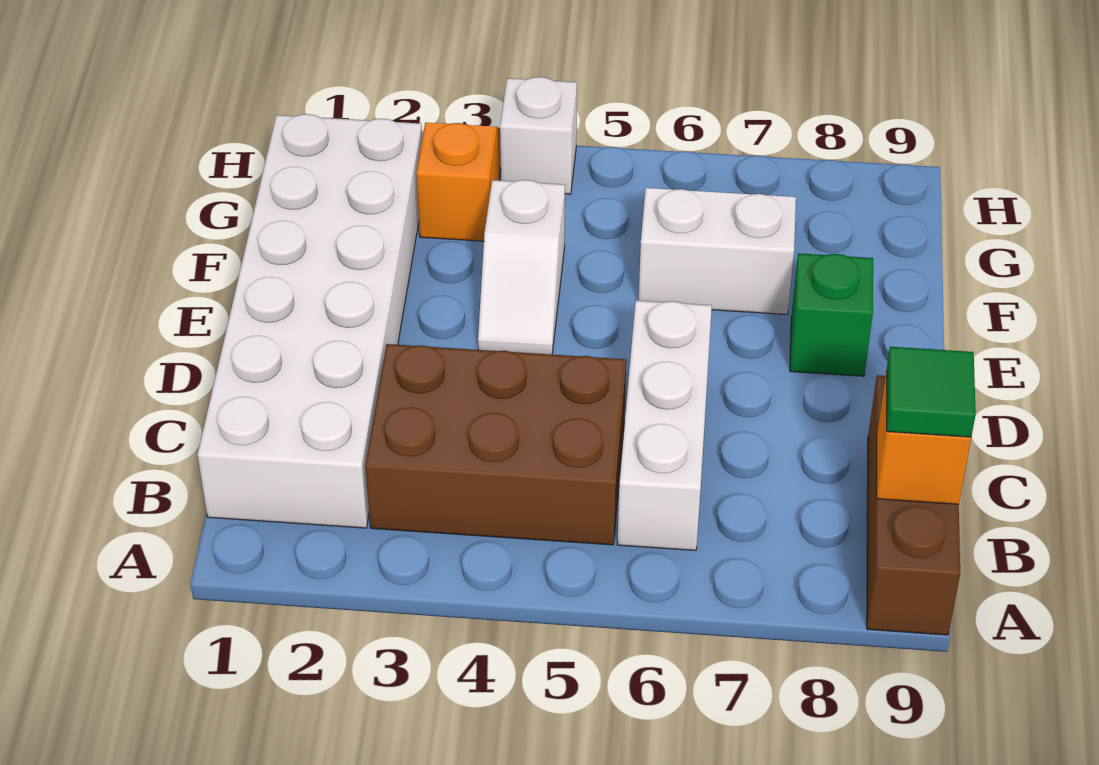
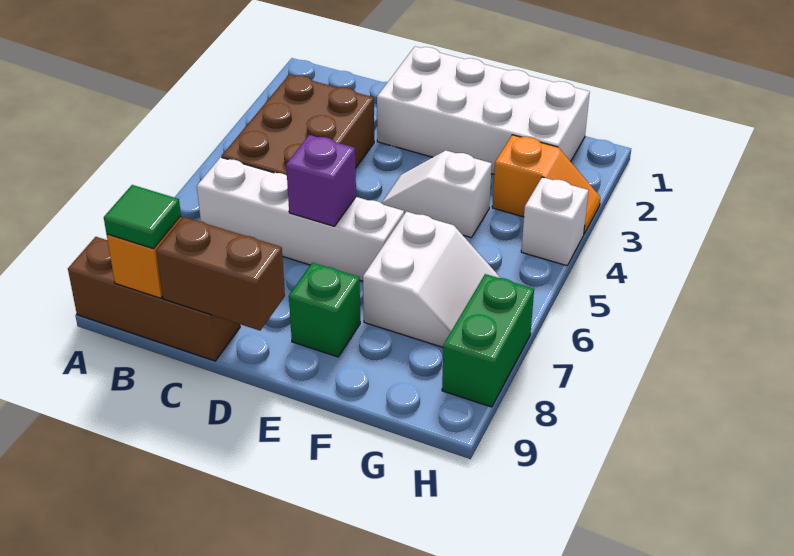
white 2x6 brick [198,114,422,528] -> white 2x4 brick [377,47,590,174]
white 1x3 brick [617,301,712,551] -> white 1x4 brick [197,157,404,281]
none -> brown 1x2 brick [156,217,285,331]
none -> purple 1x1 brick [286,135,356,226]
none -> green 1x2 brick [442,274,534,407]

